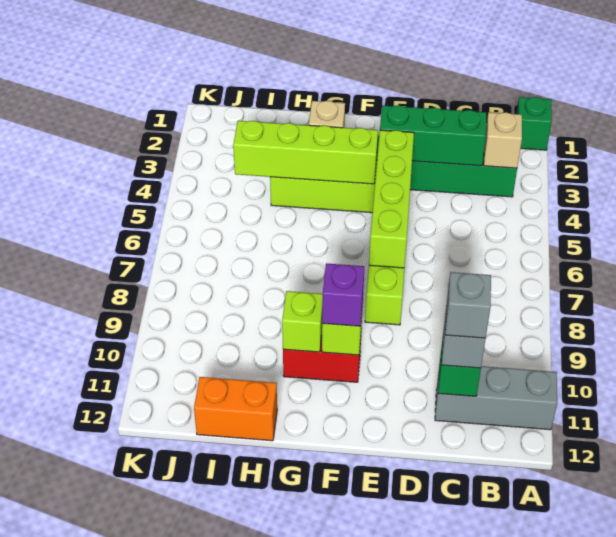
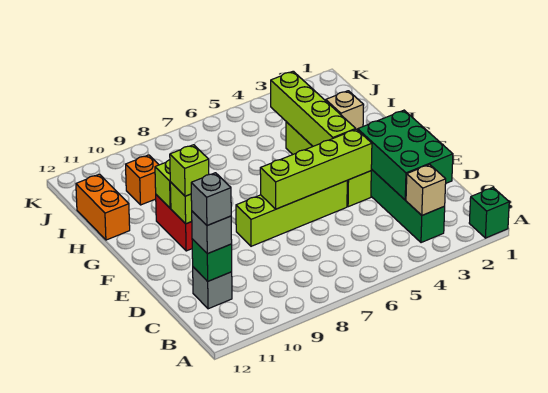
grey 1x3 brick [435,366,557,430] -> grey 1x1 brick [193,267,232,309]
green 1x3 brick [380,105,486,166] -> green 2x3 brick [358,110,453,200]
purple 1x1 brick [322,263,364,326] -> lime 1x1 brick [170,145,209,196]
none -> orange 1x1 brick [126,155,159,205]

